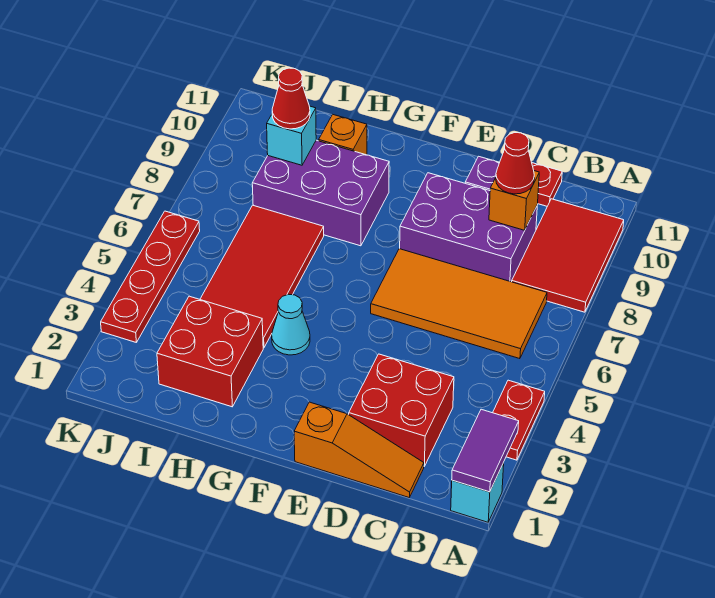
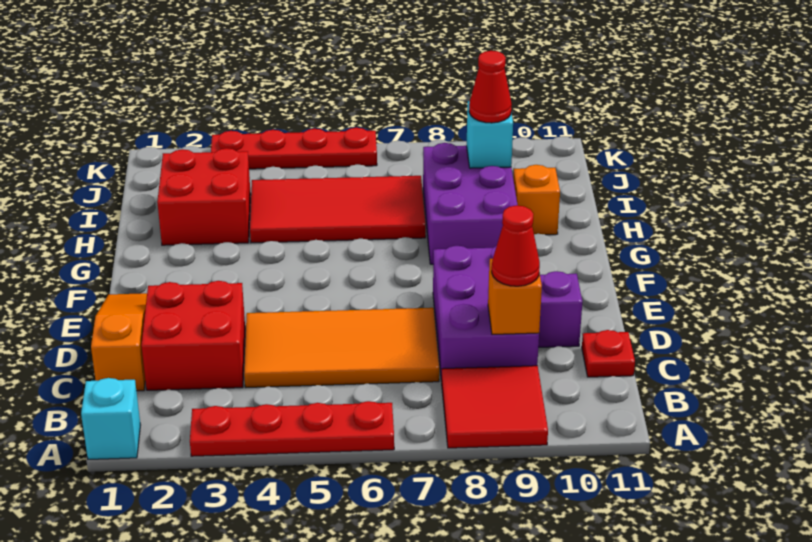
purple 1x2 tile [452,409,519,492] -> none
red 1x2 plate [493,380,545,460] -> red 1x4 plate [190,401,394,456]
red 2x3 tile [512,199,624,312] -> red 2x2 tile [442,366,548,448]
orange 2x4 tile [371,249,547,359] -> orange 2x4 tile turned to [244,308,439,387]
orange 1x3 slope [294,402,424,498] -> orange 1x3 slope turned to [91,293,147,391]
cyan 1x1 cone [272,294,310,355] -> none

